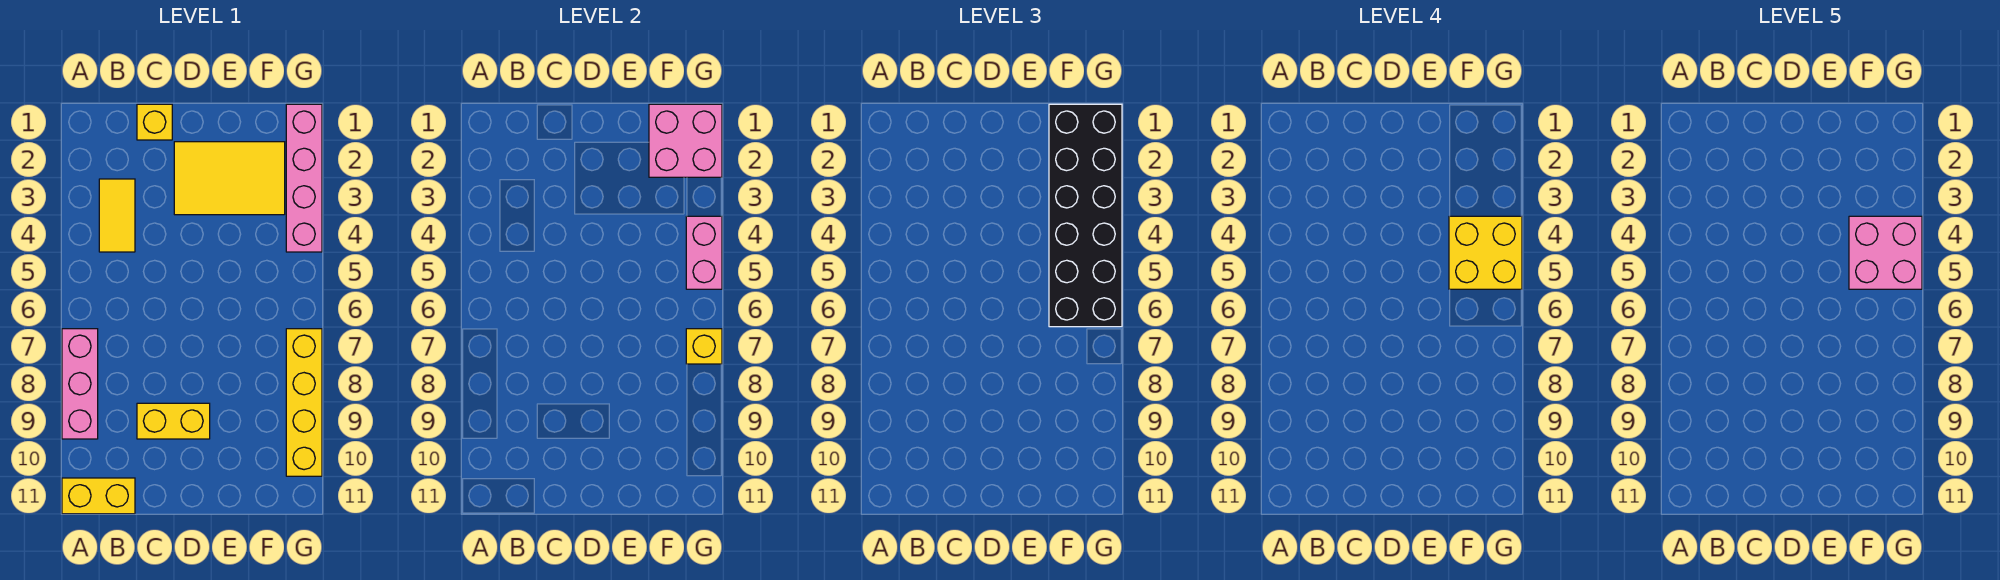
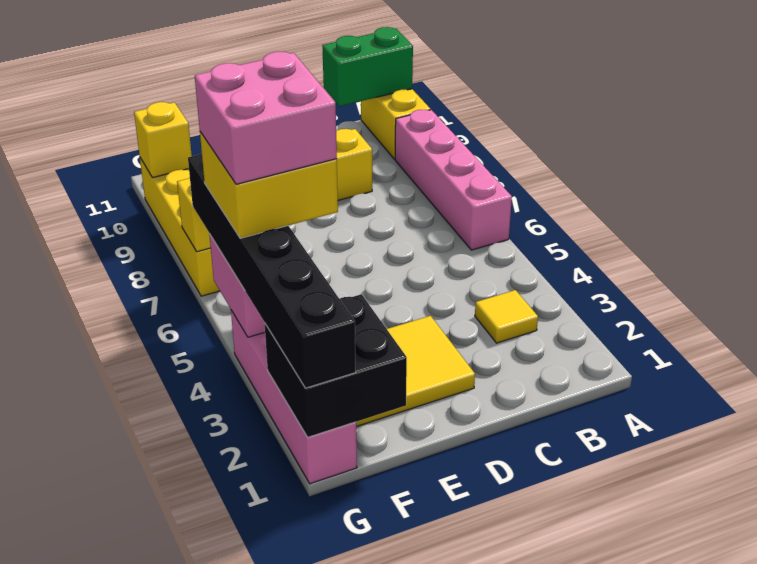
pink 1x3 brick [62,329,98,439] -> pink 1x4 brick [395,110,512,250]
yellow 1x2 brick [62,478,135,514] -> yellow 1x2 brick turned to [361,89,431,159]
none -> green 1x2 brick [322,27,413,106]
yellow 1x2 tile [99,179,135,252] -> yellow 1x1 tile [475,290,538,343]
yellow 1x1 brick [137,104,172,140] -> yellow 1x1 brick moved to [134,102,192,178]
pink 2x2 brick [649,104,722,177] -> black 2x2 brick [265,294,407,437]
black 2x6 brick [1049,104,1122,327] -> black 1x6 brick [188,154,356,388]

